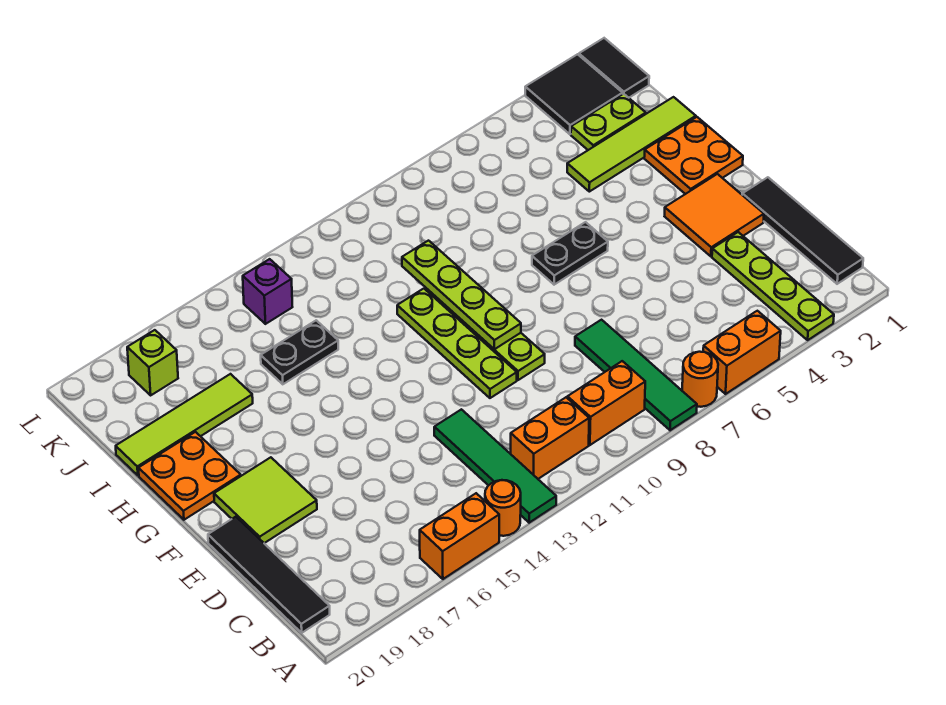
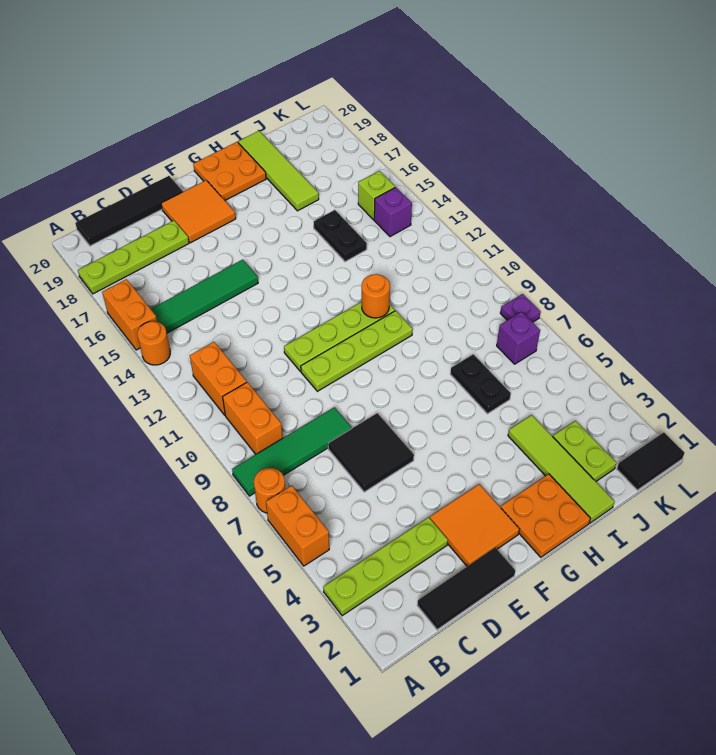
green 1x4 tile [434,409,556,523] -> green 1x4 tile moved to [151,260,258,333]
black 1x4 tile [742,177,863,284] -> black 1x3 tile [417,548,515,630]
lime 2x2 tile [214,457,317,543] -> orange 2x2 tile [161,180,236,243]
lime 1x4 plate [402,241,521,349] -> lime 1x4 plate moved to [78,221,189,294]
black 1x2 plate [532,222,608,285] -> black 1x2 plate moved to [450,354,511,414]
none -> orange 1x1 round brick [362,274,390,318]
black 2x2 tile [525,54,623,134] -> black 2x2 tile moved to [328,413,414,492]
none -> purple 1x1 brick [497,312,540,364]
lime 1x1 brick [127,330,178,395] -> lime 1x1 brick moved to [358,171,395,220]
none -> purple 1x1 plate [500,294,540,322]

